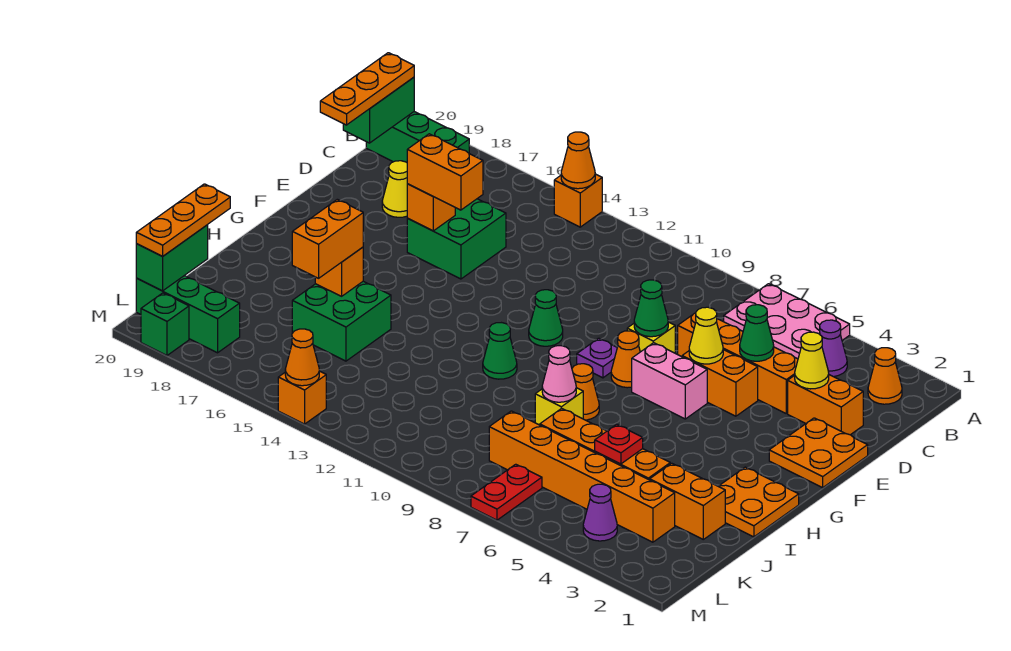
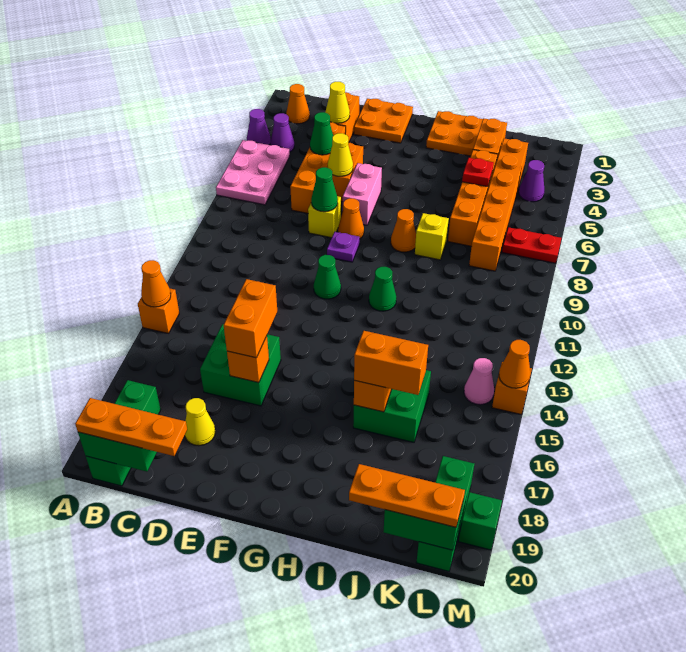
none -> purple 1x1 cone [247,109,271,145]
pink 1x1 cone [542,346,576,402] -> pink 1x1 cone moved to [464,358,494,405]

